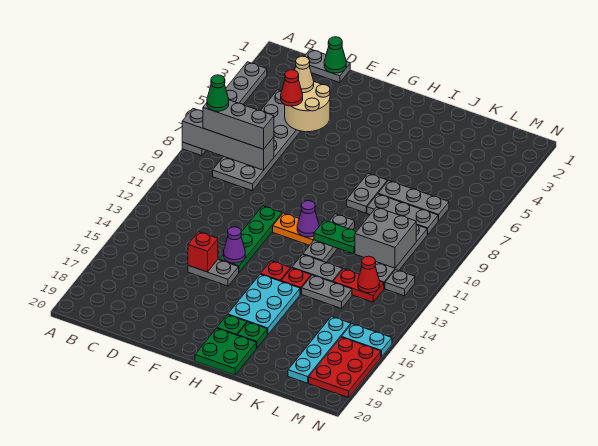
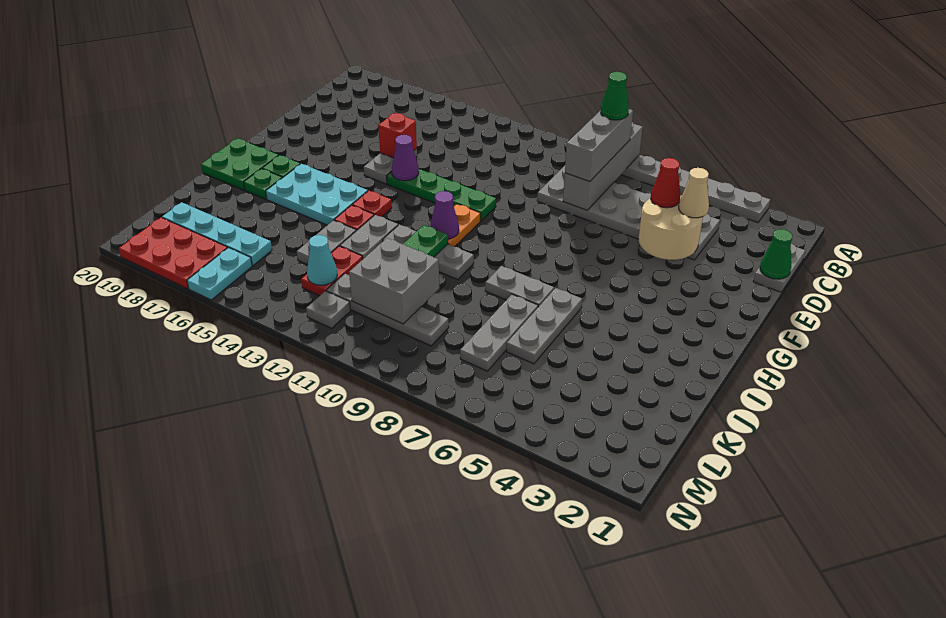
grey 1x3 plate [367,194,438,234] -> grey 1x3 plate moved to [507,288,582,364]
red 1x1 cone [358,256,380,293] -> cyan 1x1 cone [307,235,337,285]

